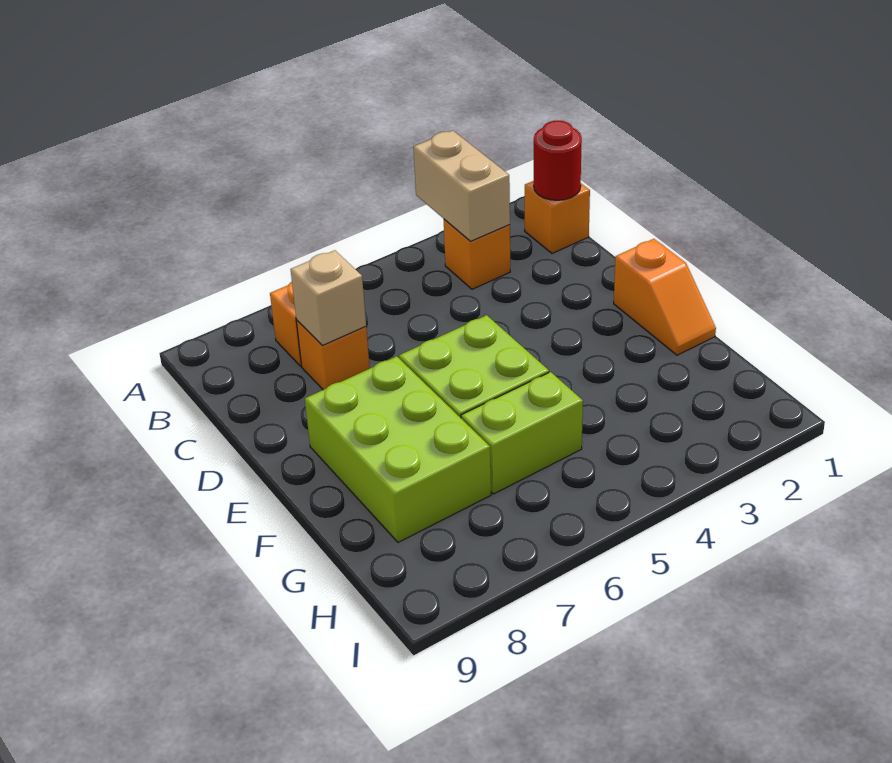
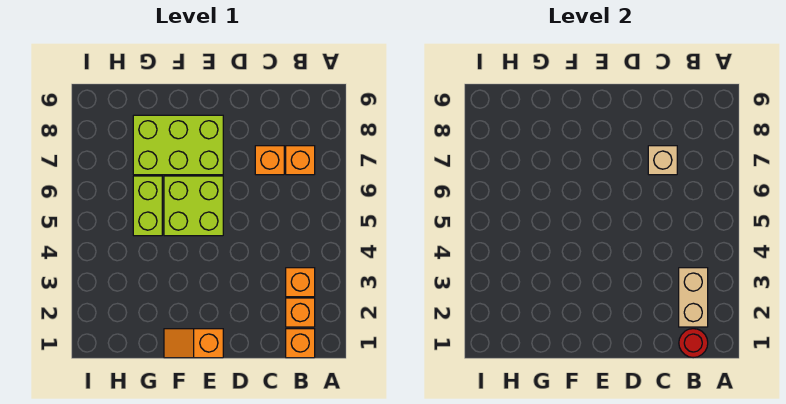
tan 1x2 brick [413,131,510,241] -> tan 1x2 brick turned to [679,268,708,327]
none -> orange 1x1 brick [286,298,315,327]

